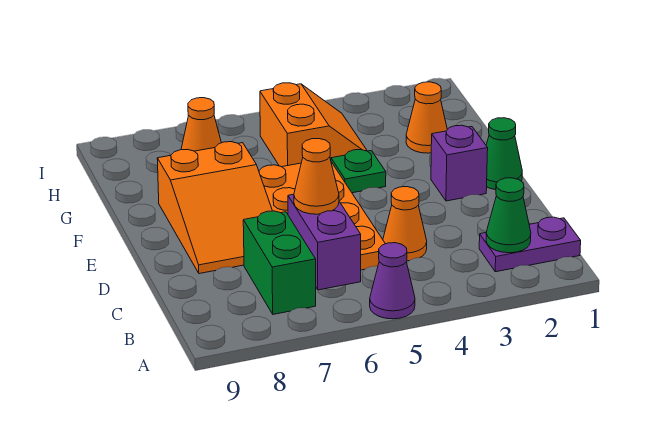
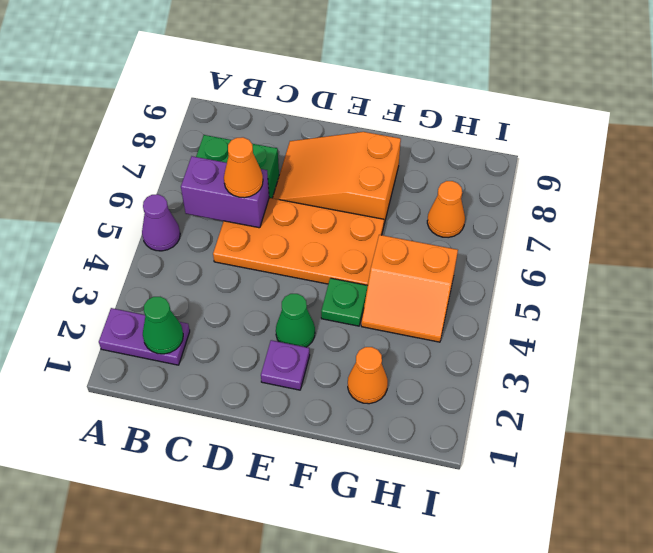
purple 1x2 plate [479,217,581,272] -> purple 1x2 plate turned to [99,308,190,365]
orange 1x1 cone [383,187,427,261] -> none
green 1x1 cone [486,118,522,190] -> green 1x1 cone moved to [276,294,315,347]
purple 1x1 brick [431,125,488,201] -> purple 1x1 plate [261,340,310,390]

